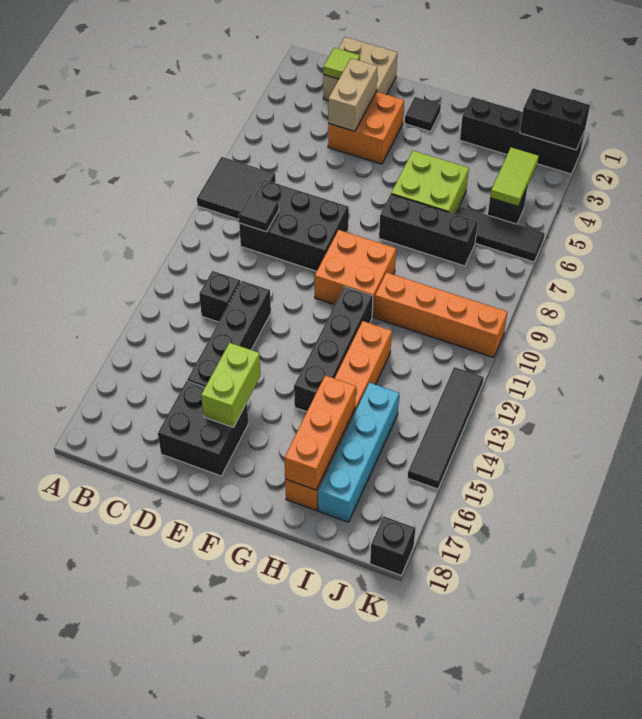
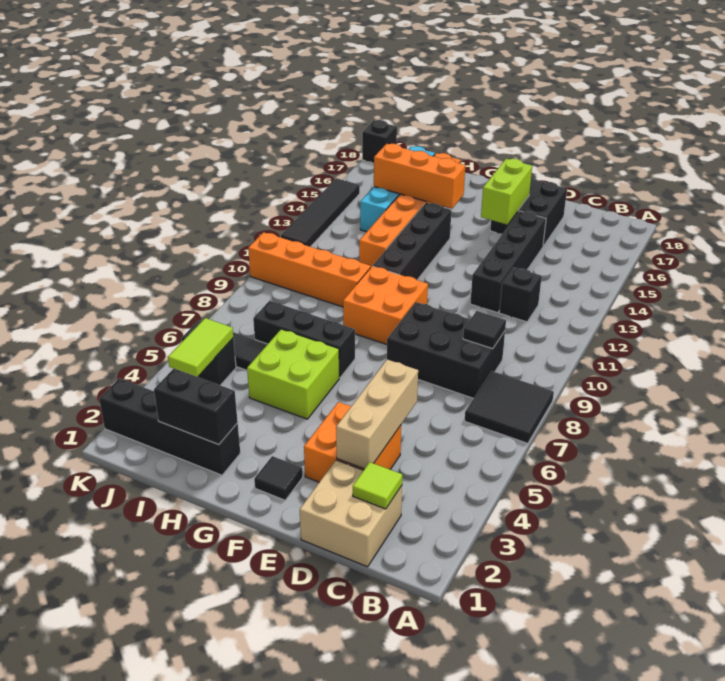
tan 1x2 brick [328,58,377,131] -> tan 1x3 brick [336,360,418,469]
orange 1x3 brick [284,376,356,490] -> orange 1x3 brick turned to [374,144,465,209]
black 1x2 brick [520,88,590,150] -> black 1x2 brick moved to [154,369,238,445]

